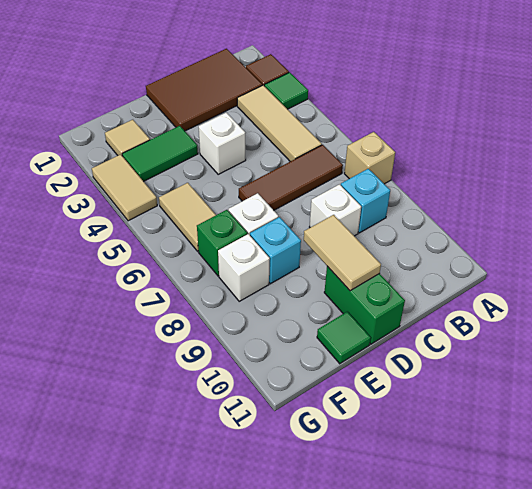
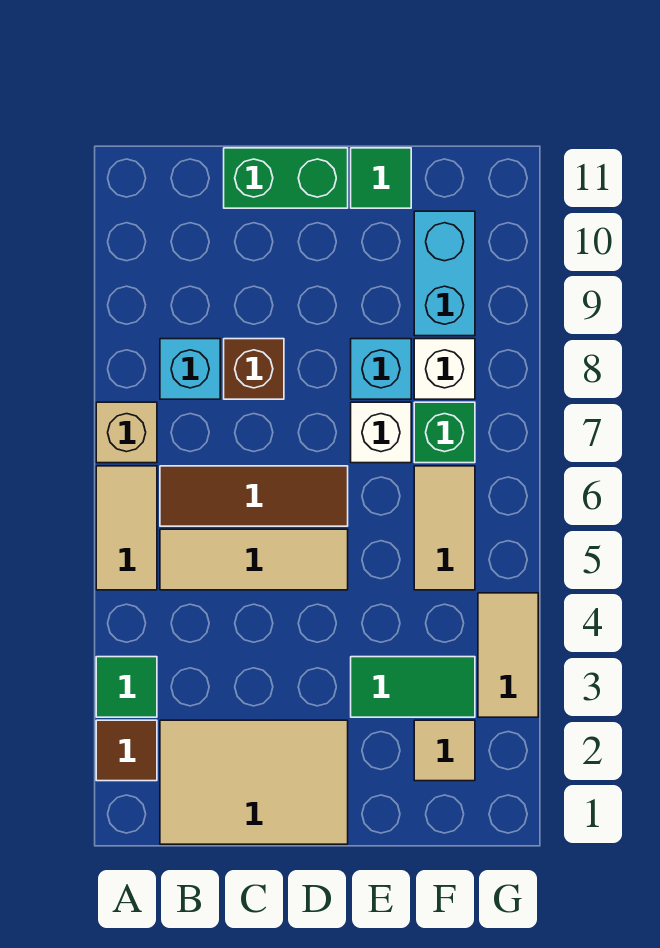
brown 2x3 tile [146,49,262,131] -> tan 2x3 tile [160,720,348,844]
tan 1x3 tile [237,85,322,161] -> tan 1x3 tile turned to [160,529,348,590]
white 1x1 brick [310,184,361,236] -> brown 1x1 brick [224,339,284,399]
white 1x1 brick [199,113,246,174] -> none
tan 1x2 tile [304,215,381,291] -> tan 1x2 tile moved to [96,466,157,590]
green 1x2 brick [324,266,405,344] -> green 1x2 brick turned to [224,148,348,208]
none -> cyan 1x2 brick [414,211,475,336]

